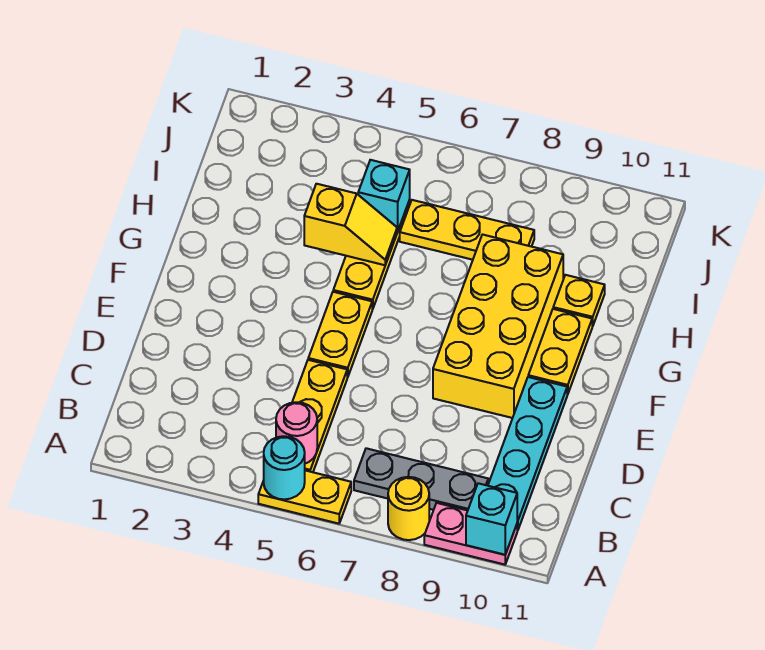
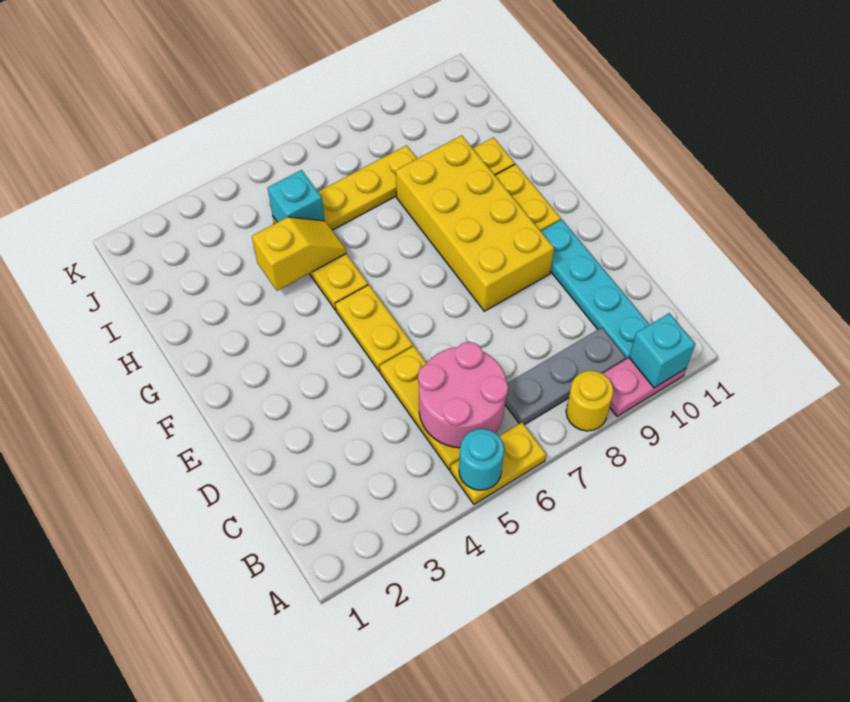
pink 1x1 round brick [276,402,317,464] -> pink 2x2 round brick [418,342,508,448]

